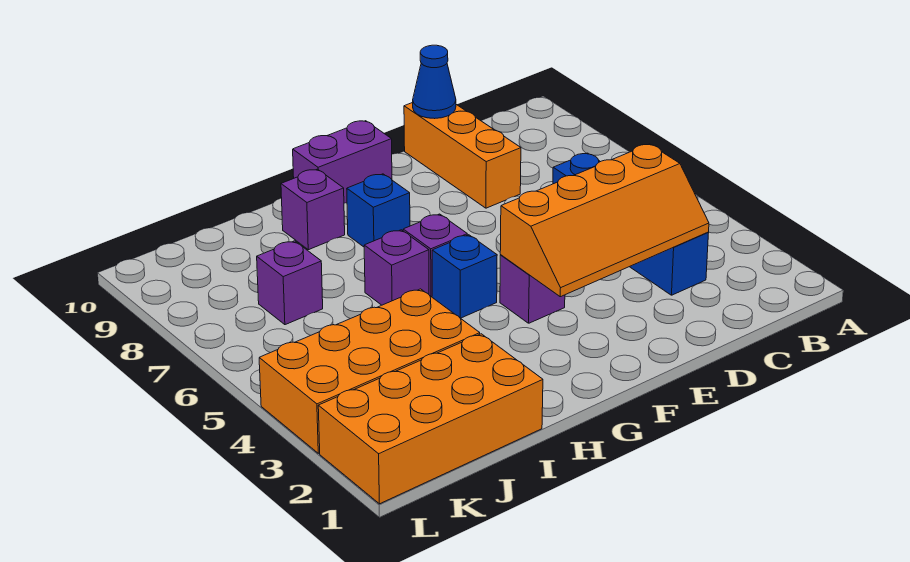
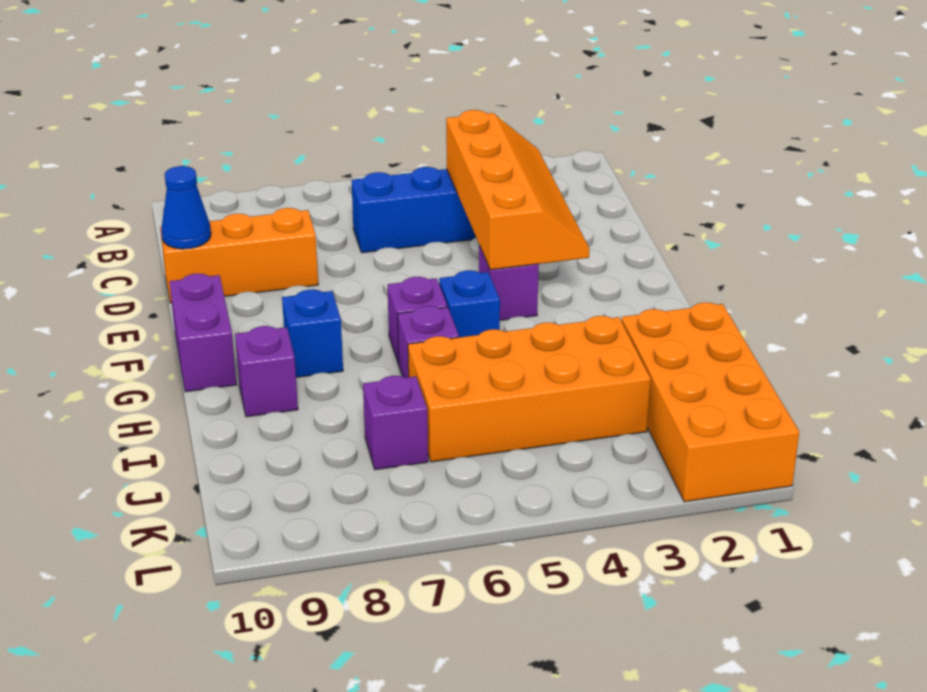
orange 2x4 brick [259,289,480,453] -> orange 2x4 brick turned to [408,316,651,462]

